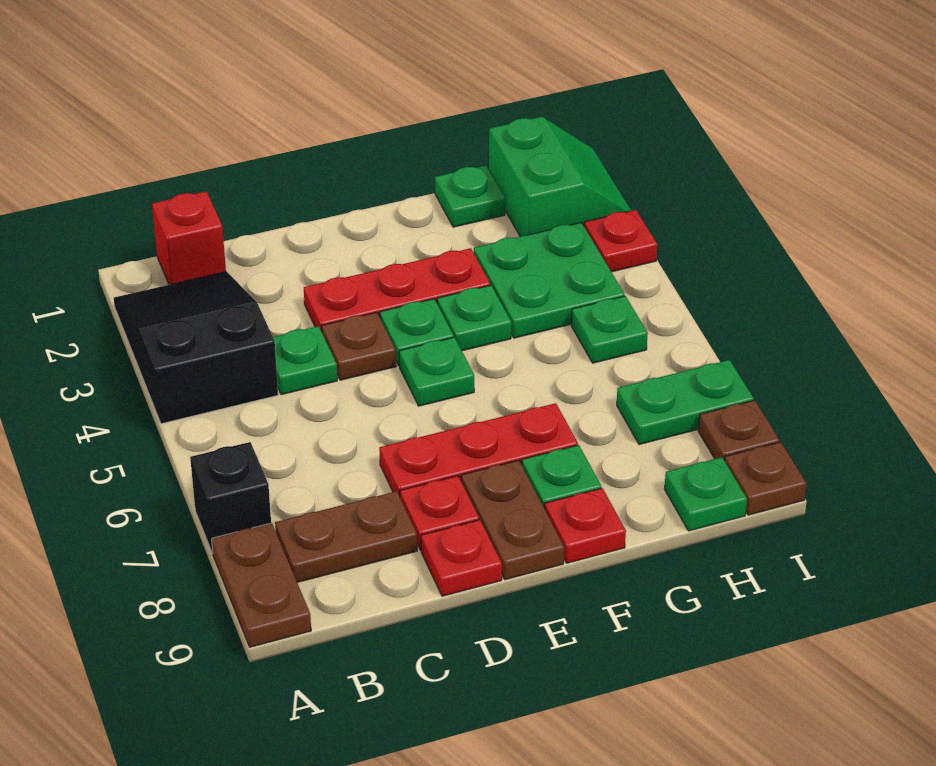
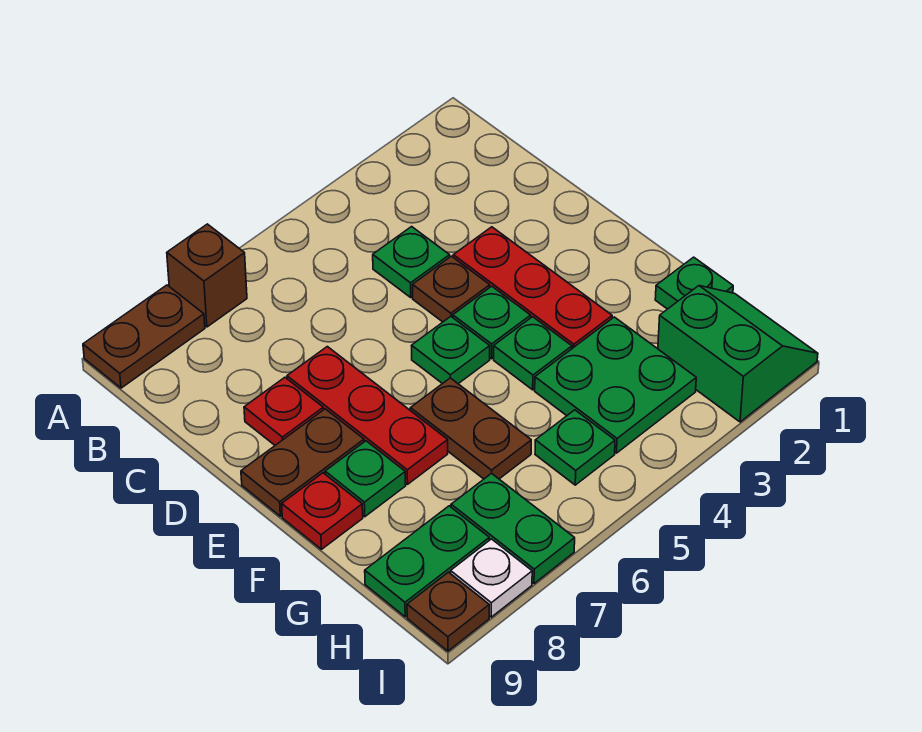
black 2x3 slope [114,272,278,424] -> none
black 1x1 brick [190,442,271,554] -> brown 1x1 brick [167,224,247,327]
red 1x1 brick [152,191,226,285] -> none
brown 1x2 plate [275,491,417,582] -> brown 1x2 plate moved to [410,378,531,479]
red 1x1 plate [421,520,502,596] -> none
green 2x2 slope [489,117,631,237] -> green 2x2 slope turned to [658,286,818,422]
green 1x1 plate [665,457,747,531] -> green 1x2 plate [365,506,489,617]
red 1x1 plate [584,210,657,272] -> none
brown 1x1 plate [698,400,780,461] -> white 1x1 plate [451,539,532,617]

